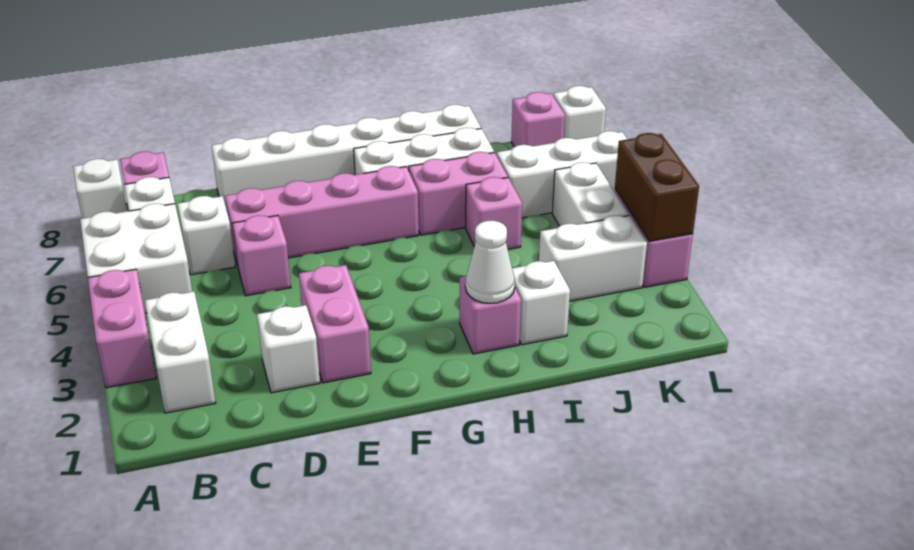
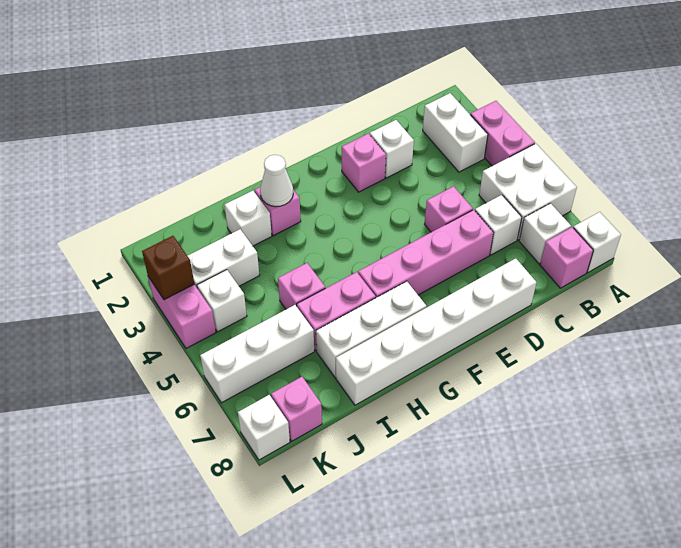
pink 1x2 brick [299,265,371,383] -> pink 1x1 brick [342,133,386,192]
white 1x2 brick [552,162,629,226] -> white 1x1 brick [197,270,247,332]
brown 1x2 brick [615,133,699,241] -> brown 1x1 brick [142,236,194,300]

